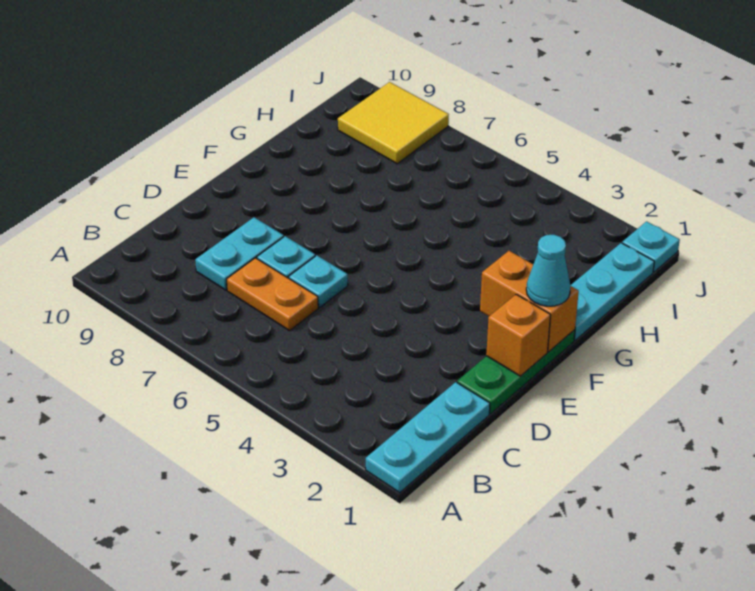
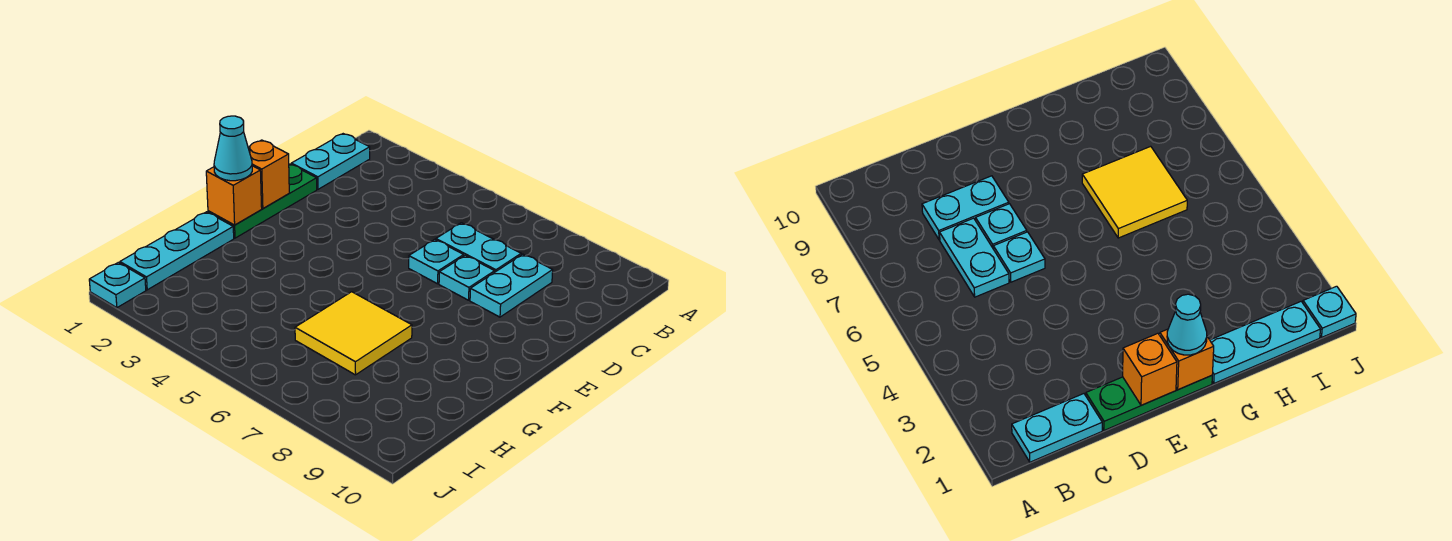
cyan 1x3 plate [366,382,490,493] -> cyan 1x2 plate [291,134,370,189]
orange 1x2 plate [227,258,318,331] -> cyan 1x2 plate [436,223,521,272]
orange 1x2 brick [480,251,579,352] -> orange 1x1 brick [206,166,262,225]
yellow 2x2 tile [338,82,449,164] -> yellow 2x2 tile moved to [295,292,412,375]

